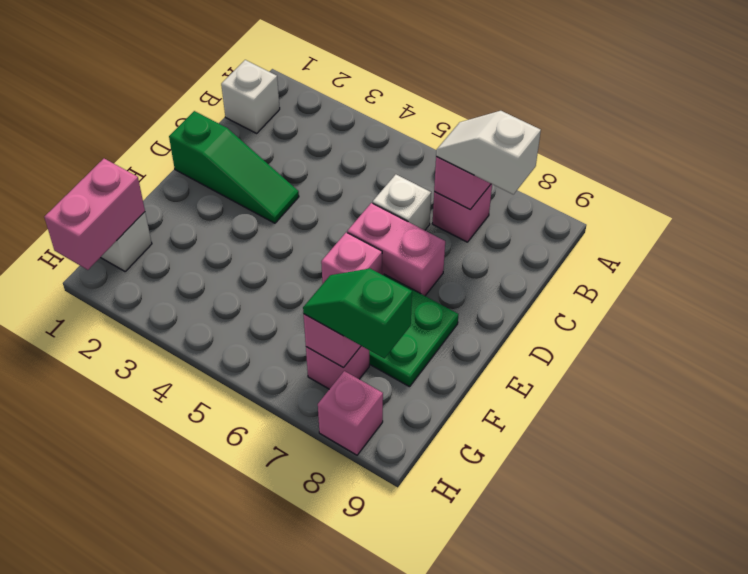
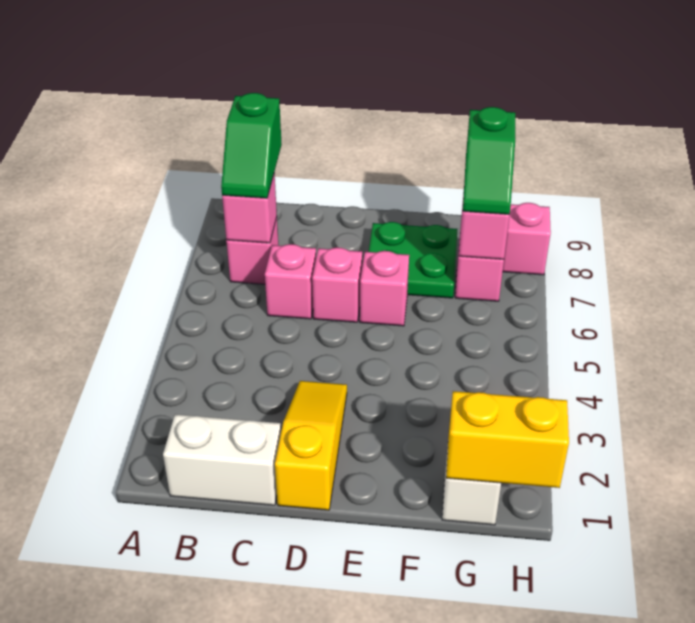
white 1x1 brick [221,60,280,133] -> white 1x2 brick [163,414,281,505]
white 1x2 slope [436,111,541,194] -> green 1x2 slope [221,93,282,198]
white 1x1 brick [373,175,431,230] -> pink 1x1 brick [265,244,316,319]
green 1x3 slope [169,111,299,223] -> yellow 1x3 slope [275,381,347,510]
pink 1x2 brick [347,203,445,296] -> pink 1x1 brick [312,247,362,322]
pink 1x2 brick [44,159,145,270] -> yellow 1x2 brick [446,391,569,488]

